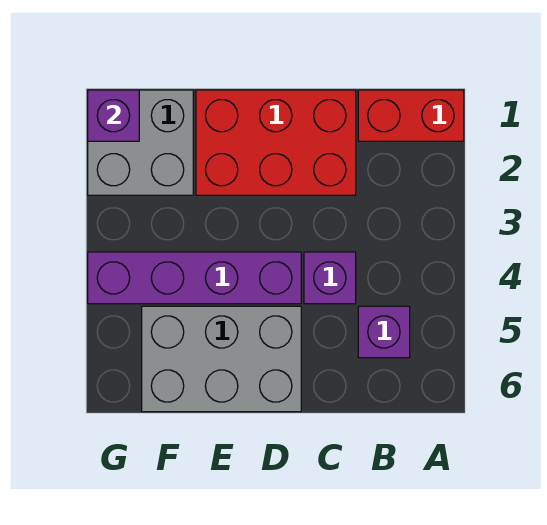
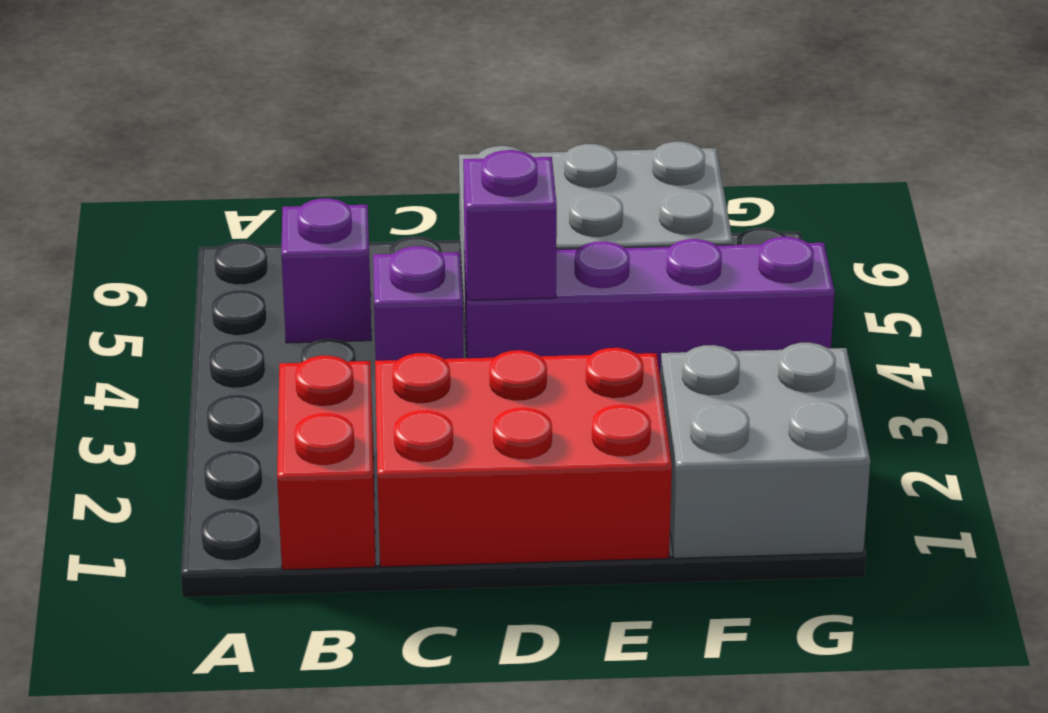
red 1x2 brick [358,90,464,141] -> red 1x2 brick turned to [277,356,375,570]
purple 1x1 brick [88,90,139,141] -> purple 1x1 brick moved to [463,150,557,300]

